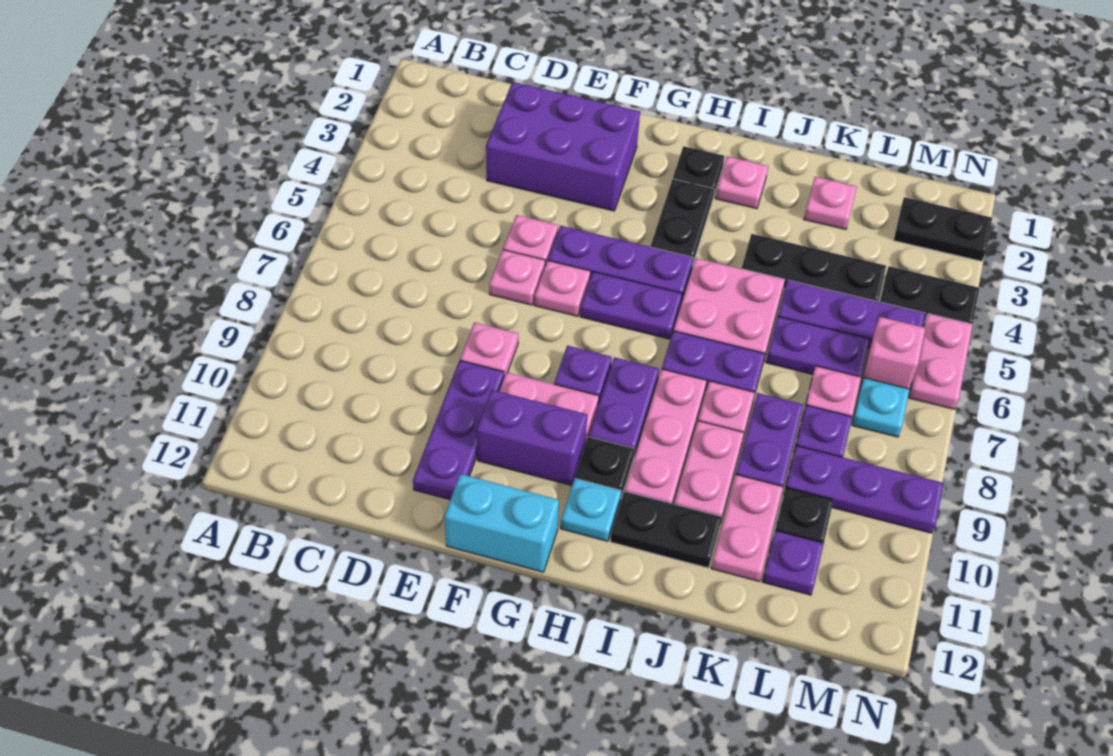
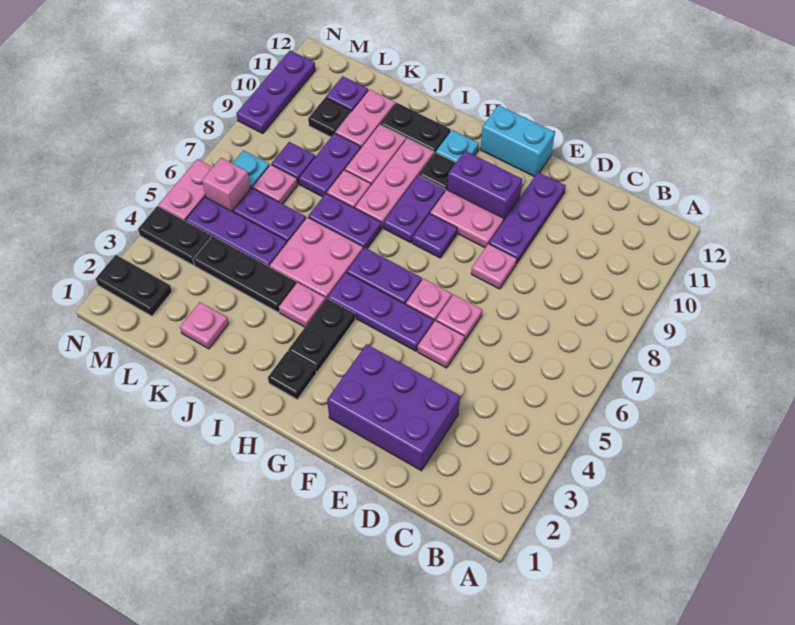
pink 1x1 plate [715,156,768,209] -> pink 1x1 plate moved to [279,282,325,327]
purple 1x3 plate [786,446,943,533] -> purple 1x3 plate turned to [236,51,315,133]

